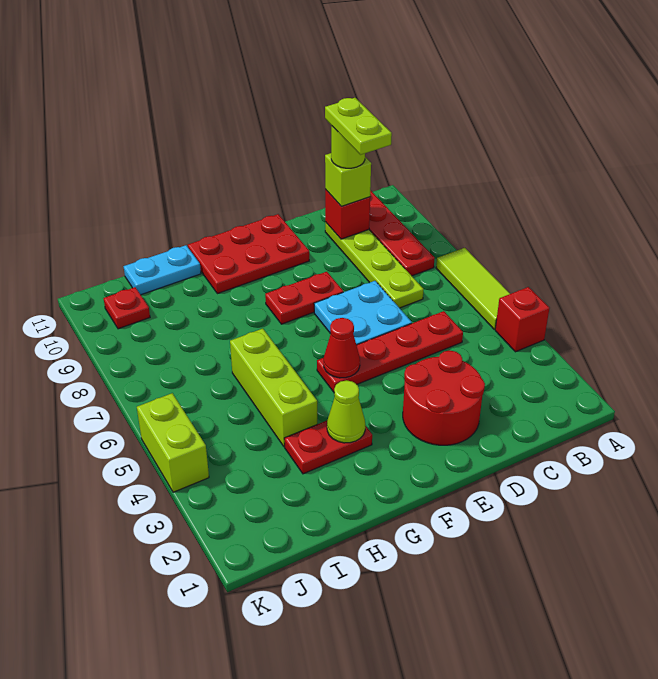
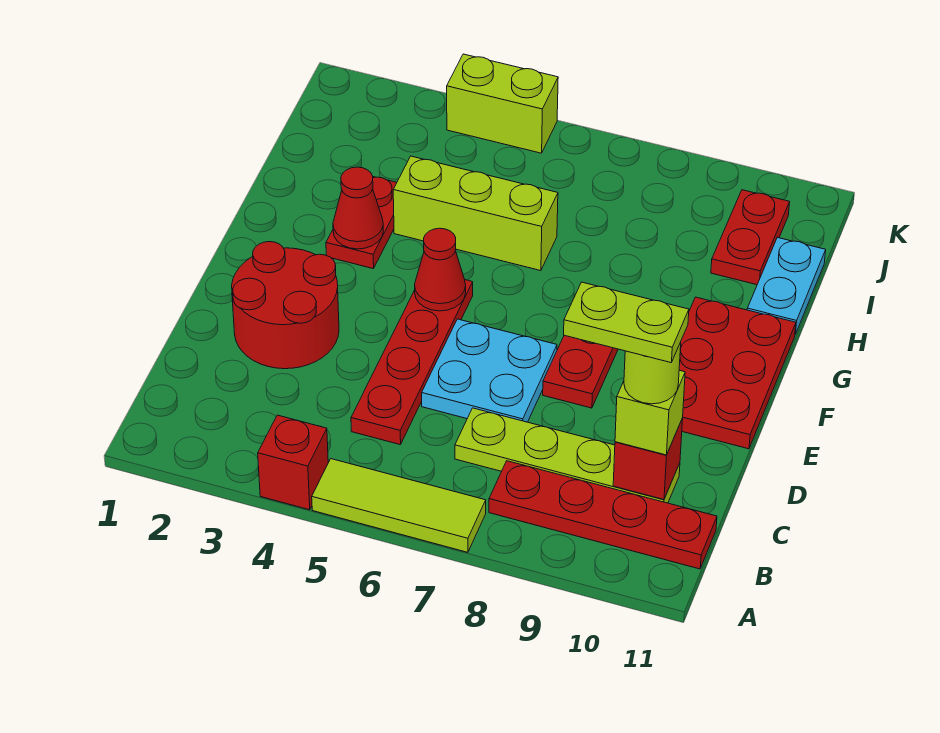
lime 1x1 cone [327,380,365,443] -> red 1x1 cone [333,167,383,249]
red 1x1 plate [104,287,150,329] -> red 1x2 plate [711,190,790,285]

